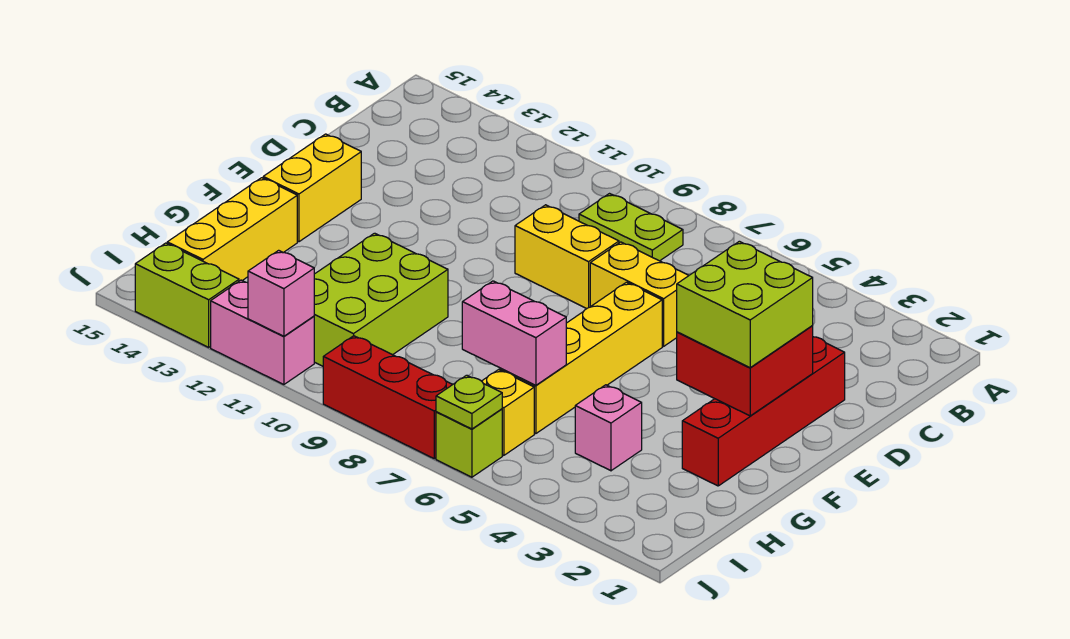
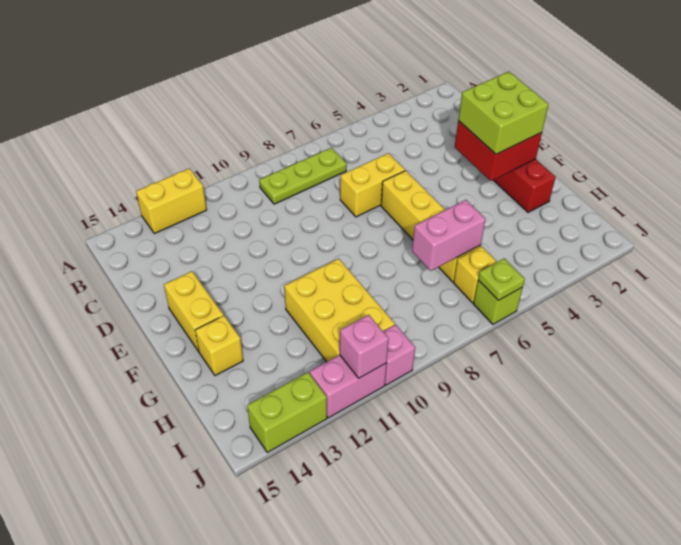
lime 1x2 plate [579,194,683,261] -> lime 1x3 plate [259,148,347,204]
yellow 1x2 brick [515,205,619,309] -> yellow 1x2 brick moved to [136,168,207,234]
lime 2x3 brick [314,233,448,366] -> yellow 2x3 brick [284,259,395,362]
yellow 1x3 brick [167,178,297,281] -> yellow 1x1 brick [195,316,243,376]
pink 1x1 brick [575,385,642,471] -> pink 1x1 brick moved to [383,325,415,385]
red 1x3 brick [323,336,453,459] -> none

